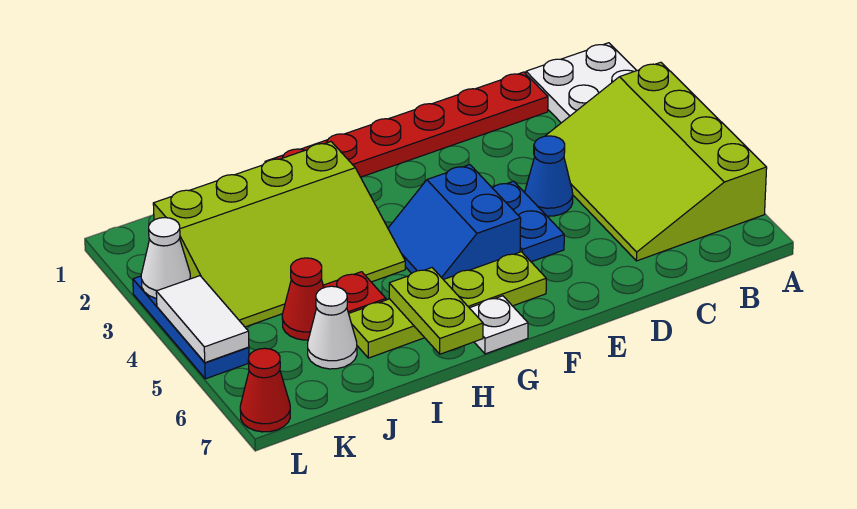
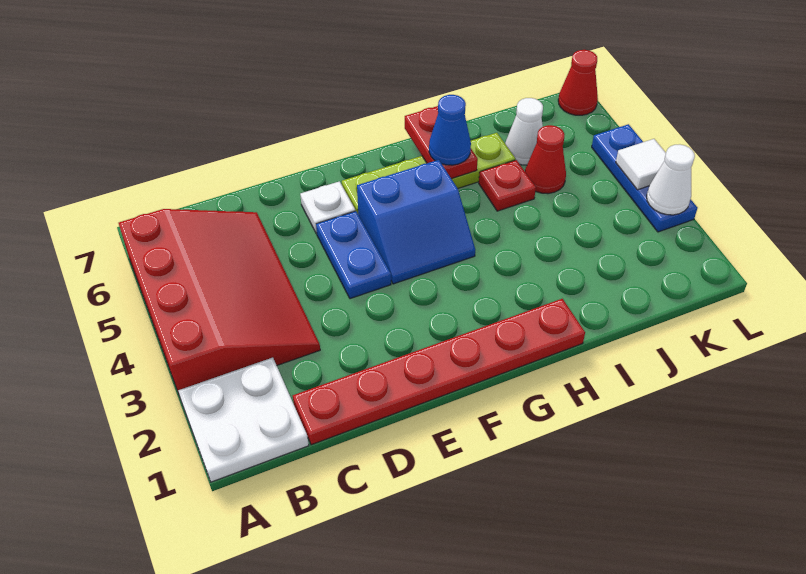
lime 3x4 slope [546,62,767,261] -> red 3x4 slope [119,209,320,393]
blue 1x1 cone [525,136,573,216] -> blue 1x1 cone moved to [429,95,471,165]
blue 2x2 slope [388,165,521,280] -> blue 2x2 slope turned to [357,160,475,284]
white 1x1 plate [470,296,528,354] -> white 1x1 plate moved to [300,181,355,234]
lime 3x4 slope [153,142,405,327] -> none
lime 1x2 plate [389,268,483,354] -> red 1x2 plate [405,106,478,179]
white 1x2 tile [156,276,249,363] -> white 1x1 tile [616,139,666,190]

